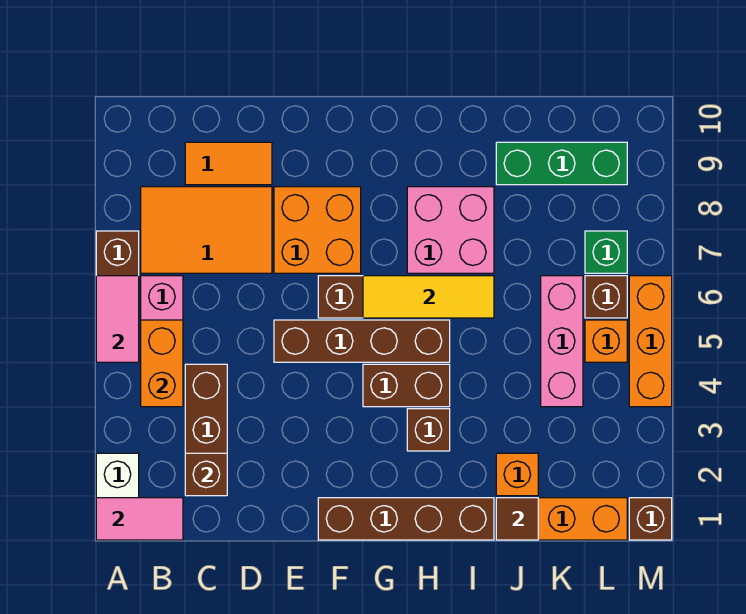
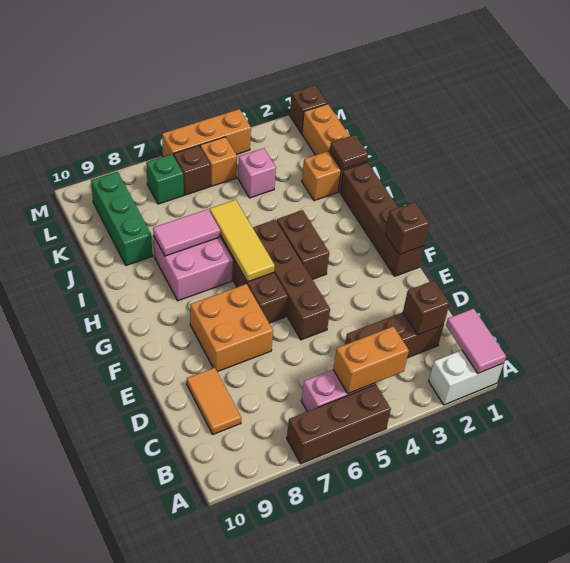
pink 1x2 tile [96,276,139,362] -> pink 1x2 tile moved to [153,209,220,256]
orange 2x3 tile [141,187,272,273] -> none
brown 1x1 brick [407,409,450,451] -> brown 1x1 brick moved to [385,202,429,255]
pink 1x3 brick [541,276,583,407] -> pink 1x1 brick [238,148,276,198]

